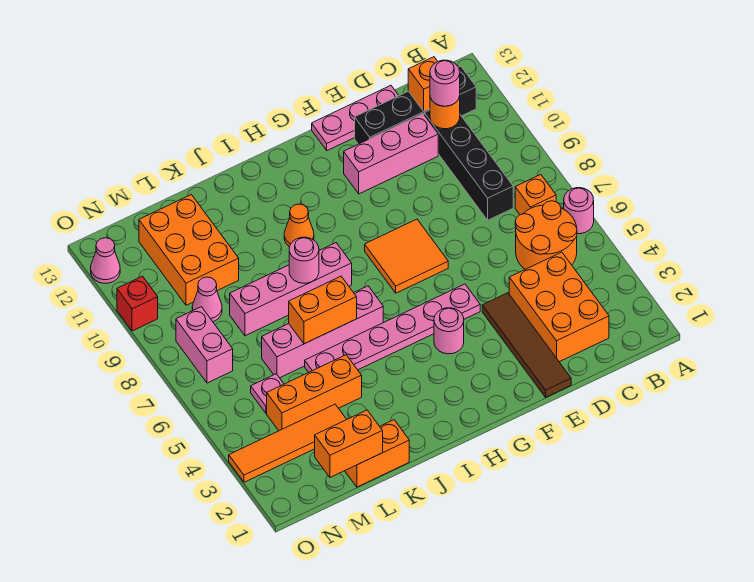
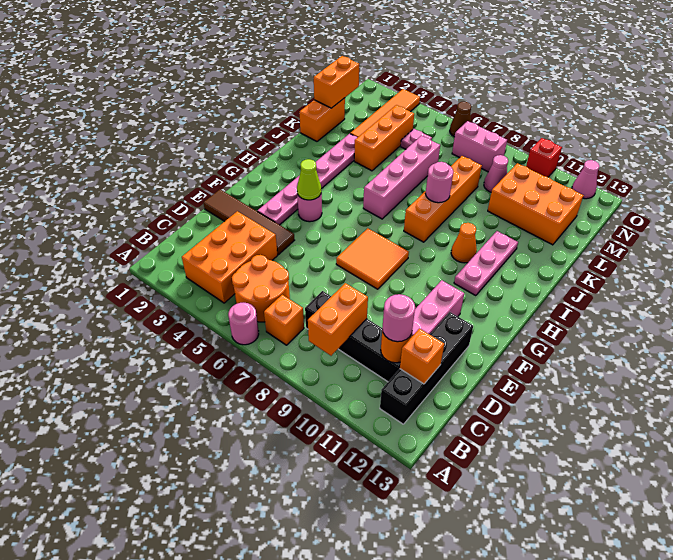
orange 2x3 brick [509,252,609,362] -> orange 2x3 brick turned to [182,211,278,303]
pink 1x3 plate [312,86,399,151] -> pink 1x3 plate moved to [454,231,518,296]
pink 1x6 plate [305,284,480,373] -> pink 1x6 plate moved to [257,134,357,225]
none -> lime 1x1 cone [297,159,321,200]
pink 1x4 brick [230,243,352,336] -> orange 1x4 brick [404,156,482,242]
orange 1x2 brick [289,276,357,344] -> orange 1x2 brick moved to [308,283,368,356]
none -> brown 1x1 cone [450,102,471,137]

